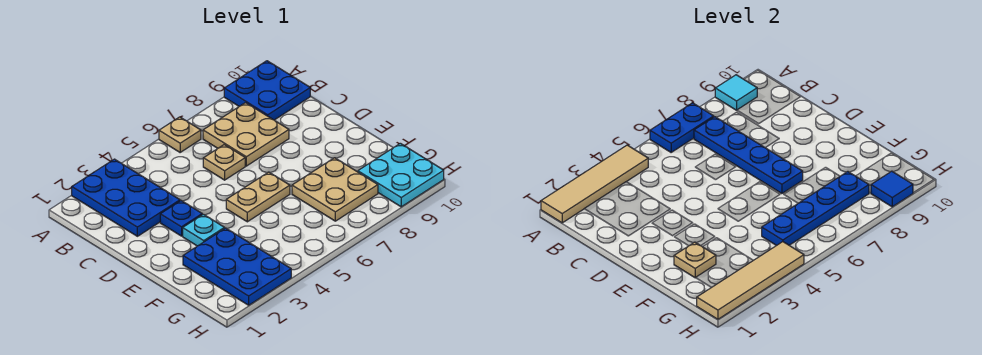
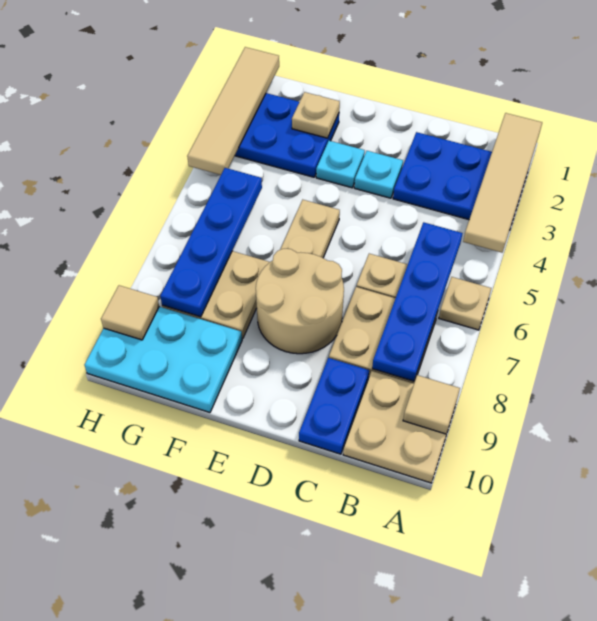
blue 1x2 plate [650,103,714,152] -> blue 1x2 plate moved to [299,358,369,454]
blue 2x2 plate [224,61,310,120] -> tan 2x2 plate [343,371,457,483]
cyan 1x1 tile [715,75,757,110] -> tan 1x1 tile [403,375,460,434]
blue 1x4 plate [694,117,803,194] -> blue 1x4 plate turned to [372,222,463,381]
blue 1x1 plate [160,201,202,236] -> cyan 1x1 plate [354,151,403,198]
none -> tan 2x2 round brick [256,249,344,354]
cyan 2x2 plate [358,143,444,207] -> cyan 2x3 plate [84,307,242,413]
blue 1x1 tile [871,171,913,207] -> tan 1x1 tile [101,285,159,340]

